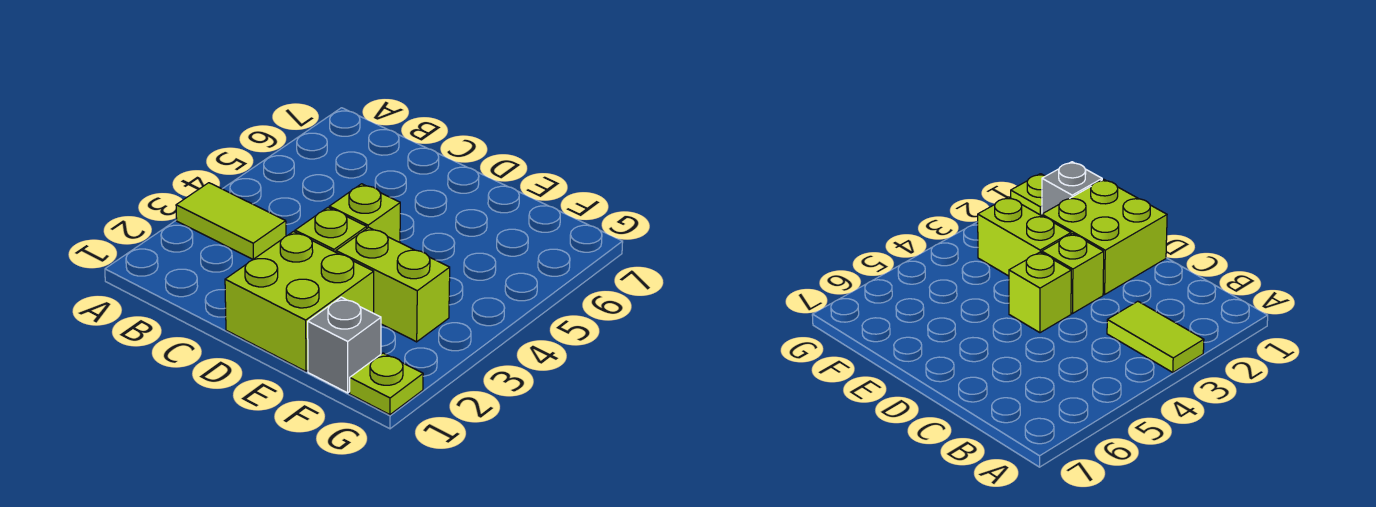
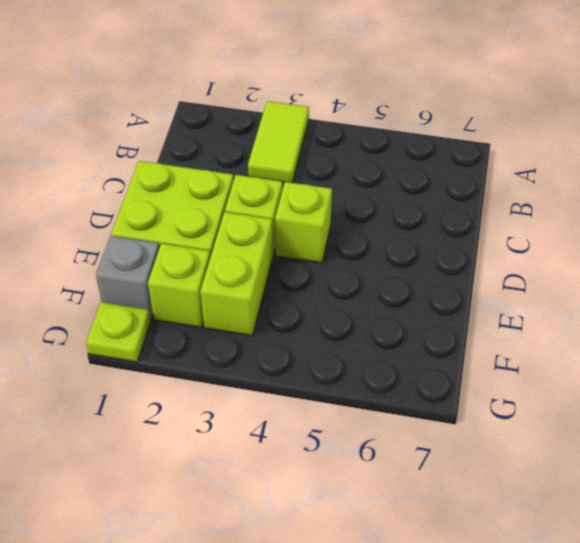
none -> lime 1x1 brick [148,244,210,328]

